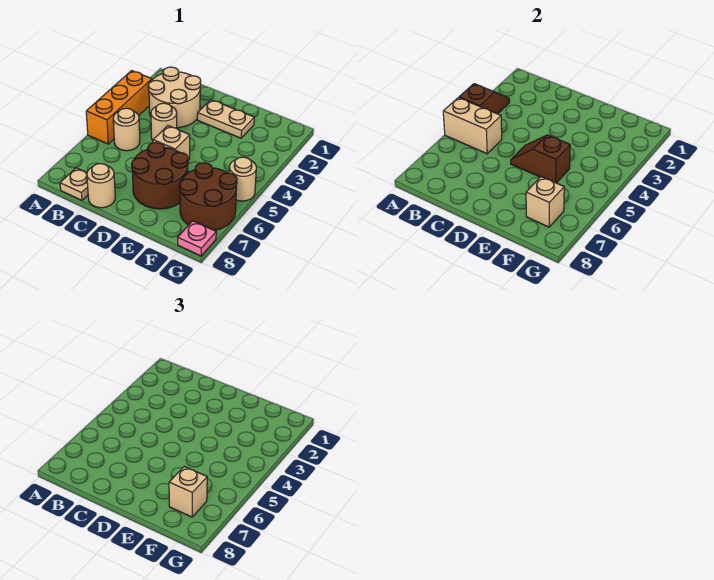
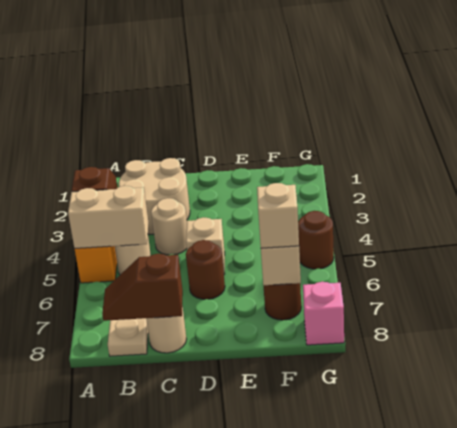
tan 1x2 plate [197,100,254,138] -> none
brown 1x2 slope [511,135,570,183] -> brown 1x2 slope moved to [102,254,183,321]
brown 2x2 round brick [132,142,188,209] -> brown 1x1 round brick [186,240,225,299]
brown 2x2 round brick [180,163,237,230] -> brown 1x1 round brick [264,283,301,320]
tan 1x1 round brick [229,157,256,201] -> brown 1x1 round brick [298,211,334,269]
pink 1x1 plate [178,221,216,256] -> pink 1x1 brick [303,282,344,345]

